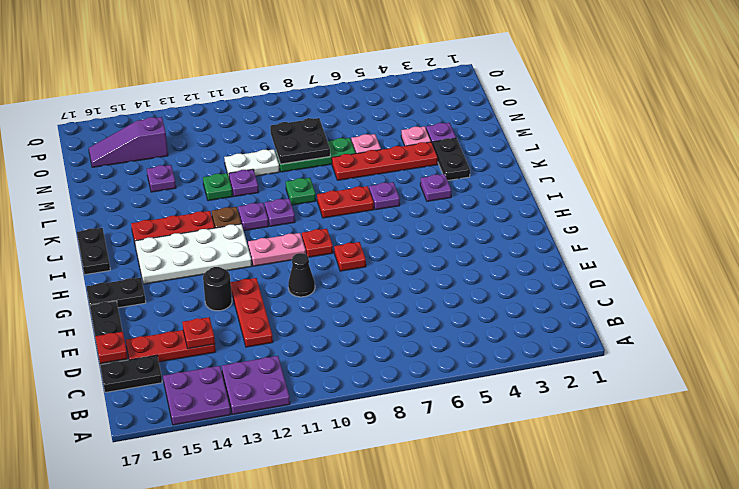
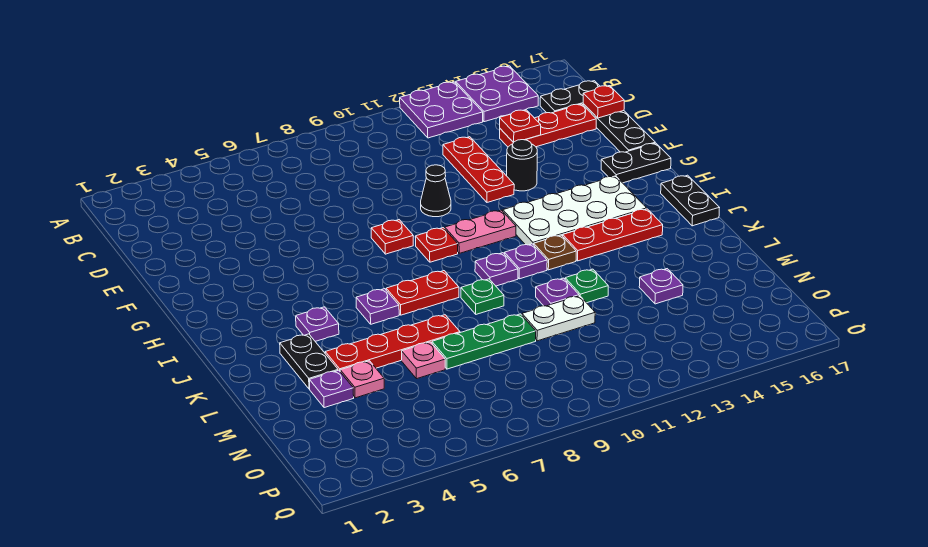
black 2x2 plate [270,118,330,164] -> none
purple 1x3 slope [89,117,168,167] -> none

